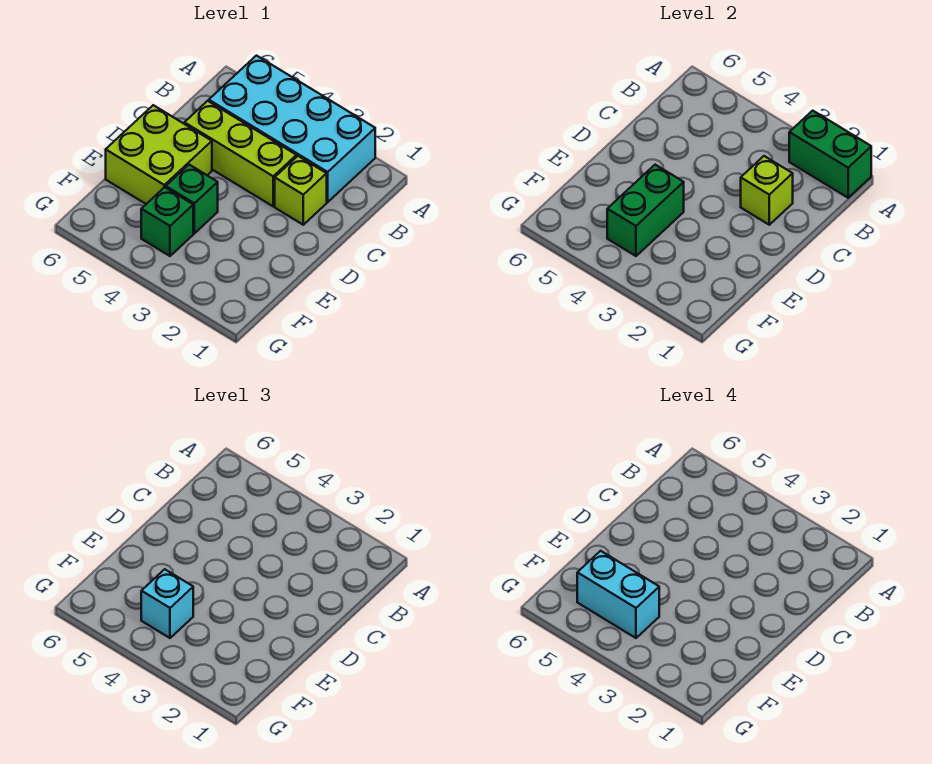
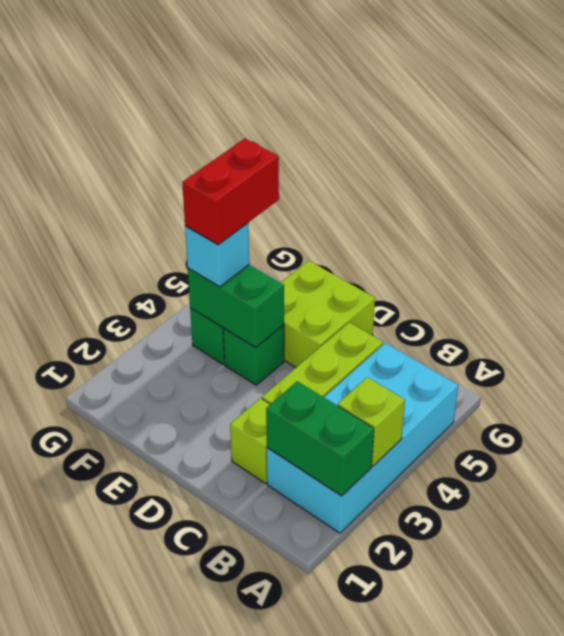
green 1x2 brick [789,111,871,198] -> green 1x2 brick turned to [266,381,374,496]
lime 1x1 brick [741,156,793,225] -> lime 1x1 brick moved to [337,377,405,466]
cyan 1x2 brick [577,551,659,638] -> red 1x2 brick [182,139,279,245]

